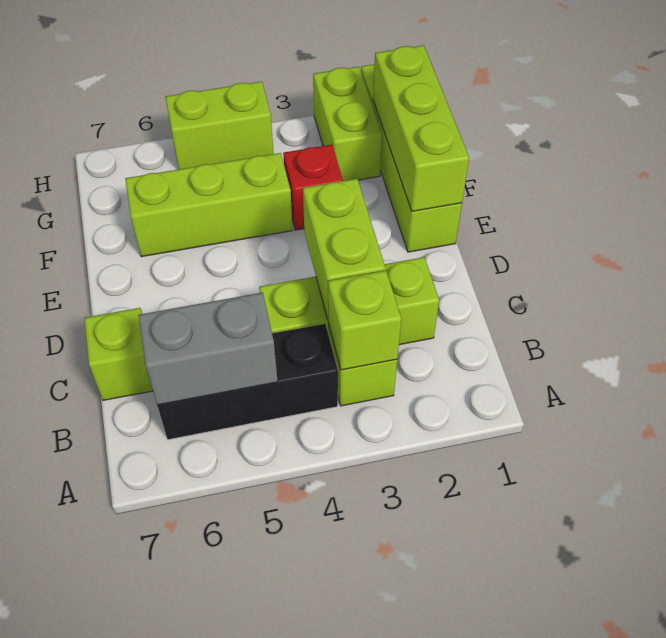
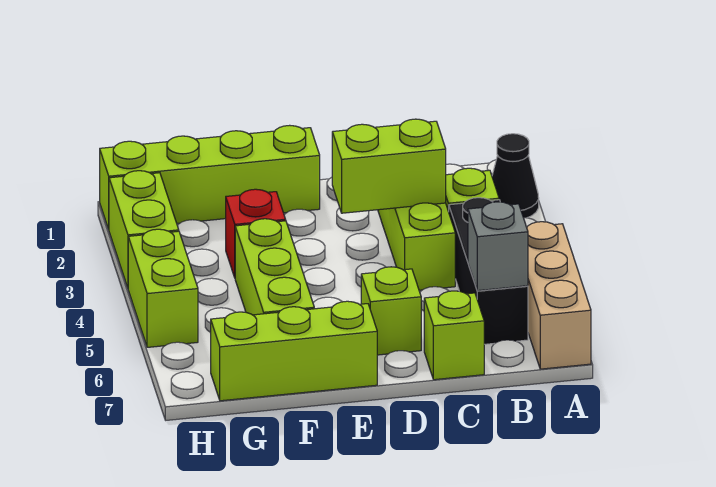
none -> black 1x1 cone [492,134,539,218]
none -> tan 1x3 brick [527,222,591,369]
lime 1x1 brick [328,270,401,370] -> lime 1x1 brick moved to [361,267,421,355]
grey 1x2 brick [139,293,278,405] -> grey 1x1 brick [468,202,528,291]
lime 1x3 brick [373,45,469,211] -> lime 1x3 brick moved to [211,301,377,401]
lime 1x2 brick [313,67,382,181] -> lime 1x2 brick turned to [109,171,179,288]

